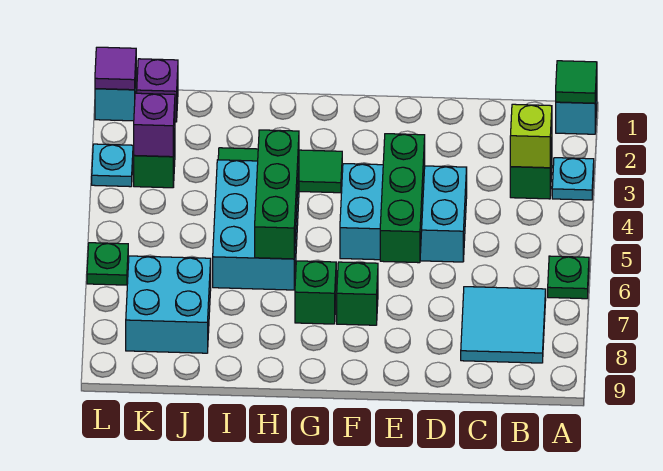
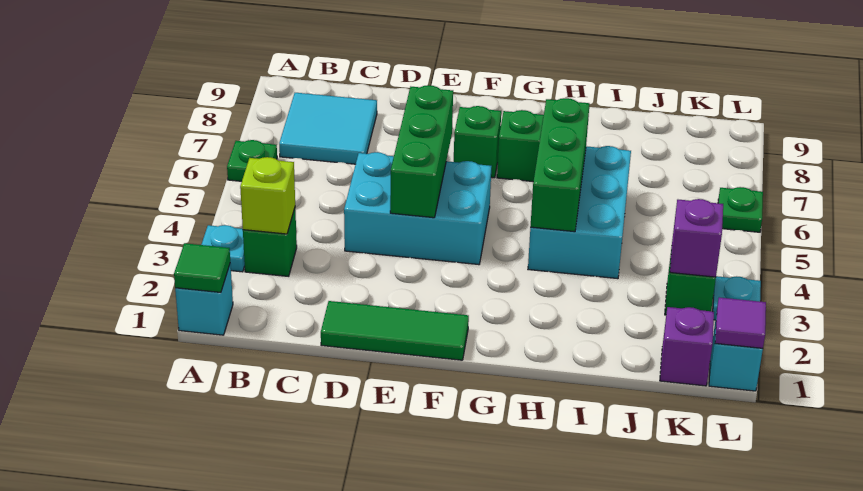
green 1x3 tile [218,148,342,193] -> green 1x3 tile moved to [321,301,469,360]
cyan 2x2 brick [126,256,211,353] -> none

